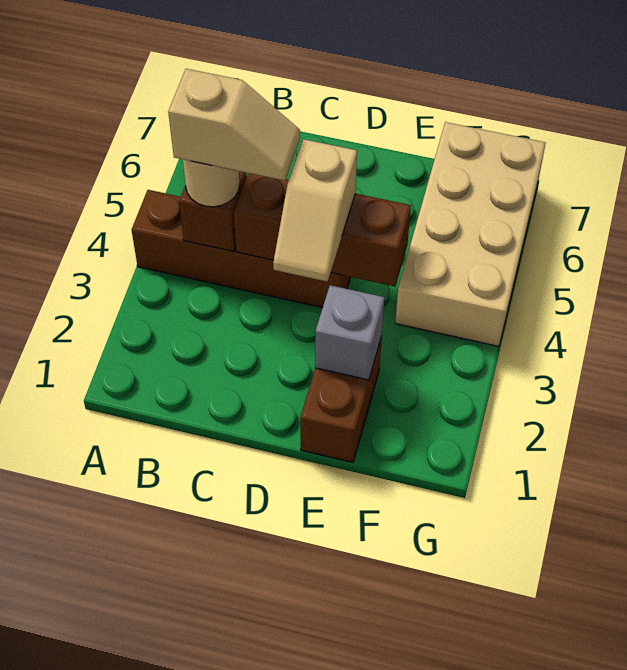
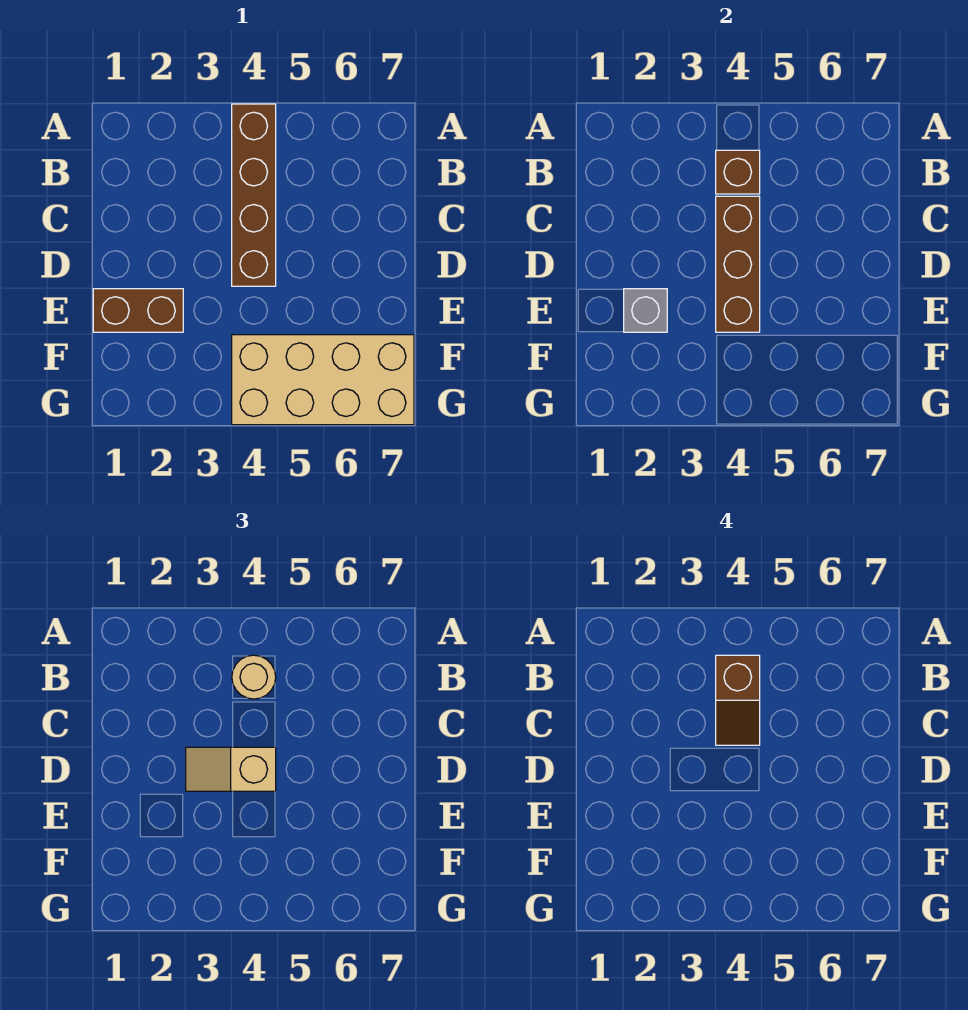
tan 1x2 slope [168,69,300,181] -> brown 1x2 slope [716,655,760,745]

